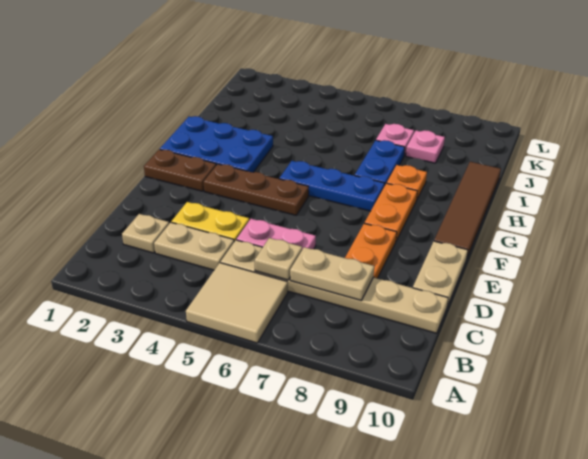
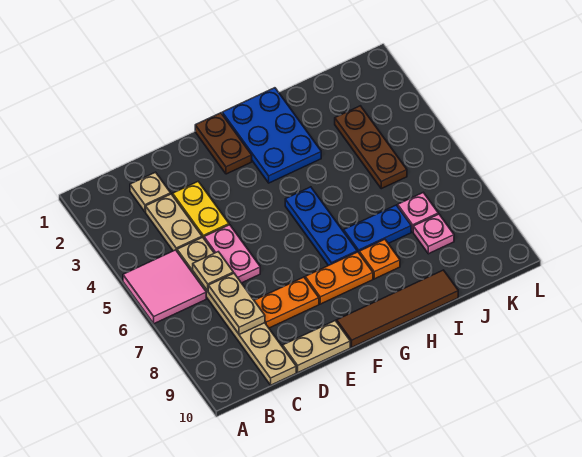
tan 2x2 tile [186,263,288,343] -> pink 2x2 tile [123,250,206,324]
brown 1x3 plate [204,164,309,215] -> brown 1x3 plate moved to [335,106,407,189]

